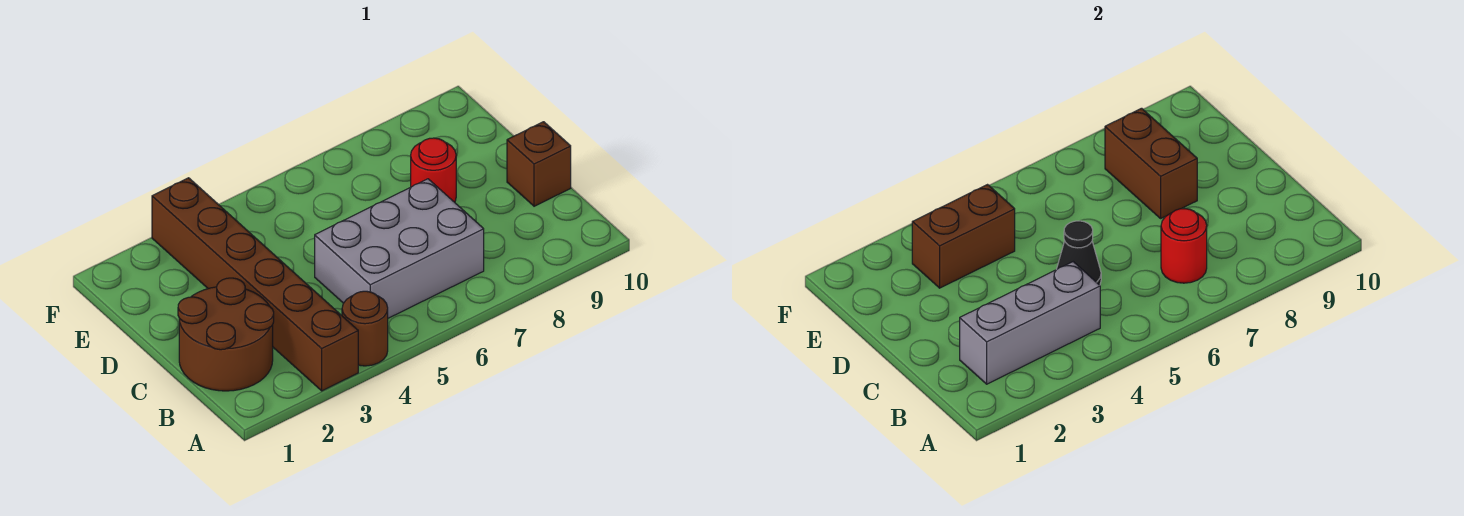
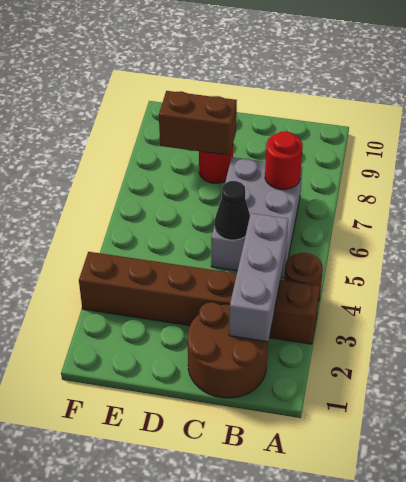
brown 1x1 brick [507,122,571,206] -> none
brown 1x2 brick [912,185,1015,288] -> none

